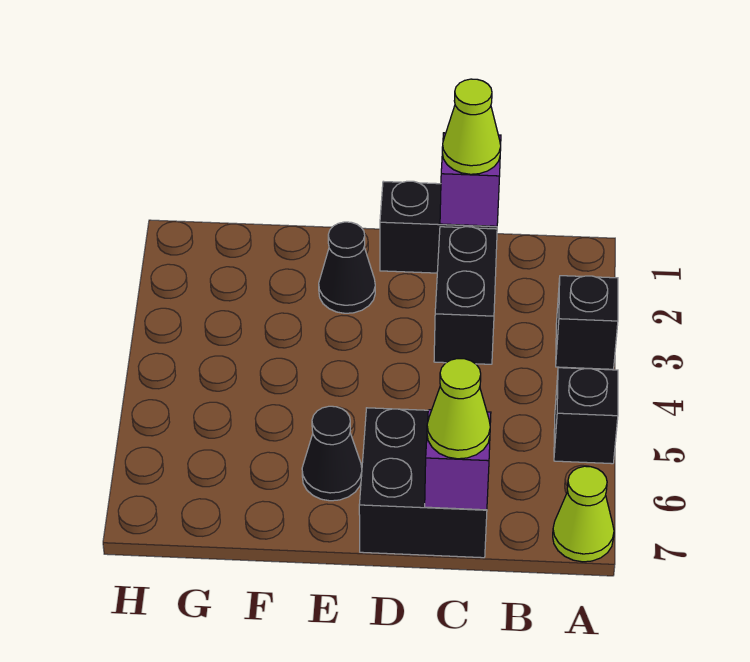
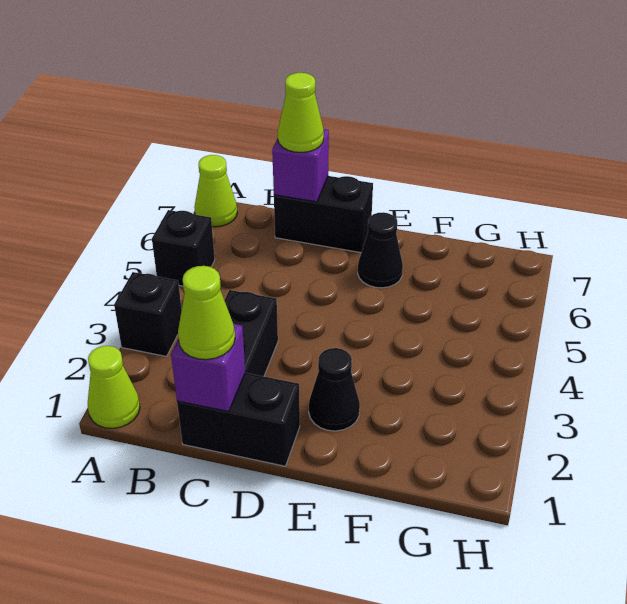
none -> lime 1x1 cone [88,346,140,428]
black 2x2 brick [359,408,487,558] -> black 1x2 brick [274,176,373,253]

